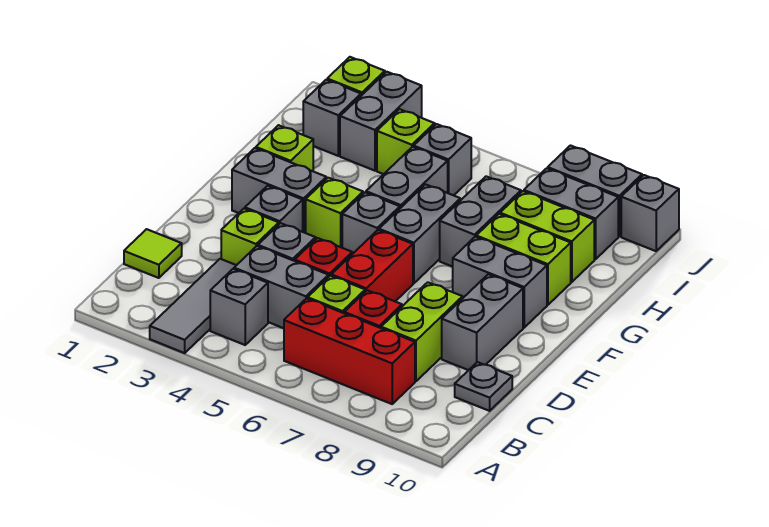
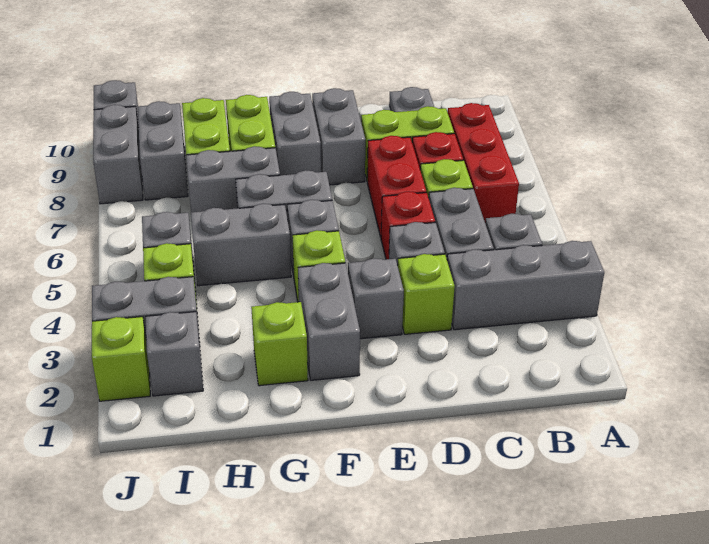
grey 1x3 tile [150,259,236,353] -> grey 1x3 brick [447,241,604,330]
lime 1x1 tile [124,229,182,278] -> none
red 1x2 brick [331,230,413,301] -> red 1x2 brick turned to [367,136,426,237]
grey 1x2 brick [442,274,523,370] -> grey 1x2 brick turned to [312,88,365,185]

